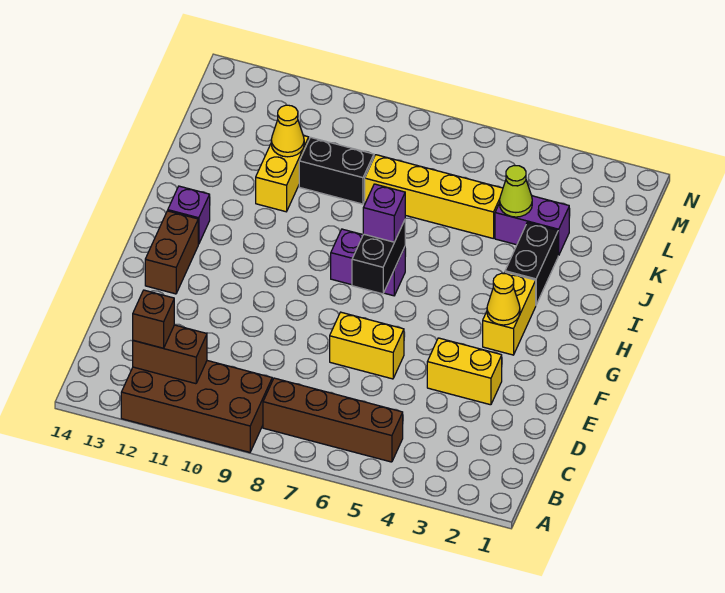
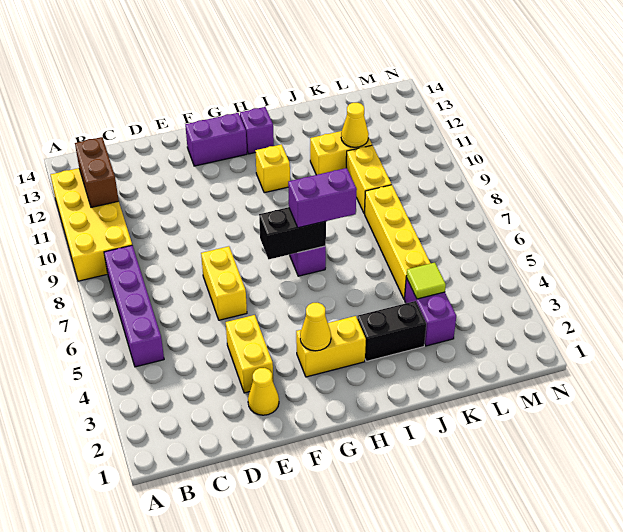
brown 2x4 brick [121,361,272,452] -> yellow 2x4 brick [51,168,132,281]
brown 1x4 brick [263,378,403,462] -> purple 1x4 brick [104,245,164,367]
brown 1x1 brick [133,290,174,348] -> none
none -> yellow 1x1 cone [248,368,279,415]
brown 1x2 brick [145,211,198,294] -> purple 1x2 brick [185,113,247,166]
purple 1x1 brick [363,184,405,242] -> purple 1x2 brick [288,168,357,228]
none -> yellow 1x1 brick [256,144,290,193]
lime 1x1 cone [500,166,532,217] -> lime 1x1 tile [406,263,446,299]
black 1x2 brick [299,137,374,204] -> yellow 1x2 brick [346,145,392,214]

